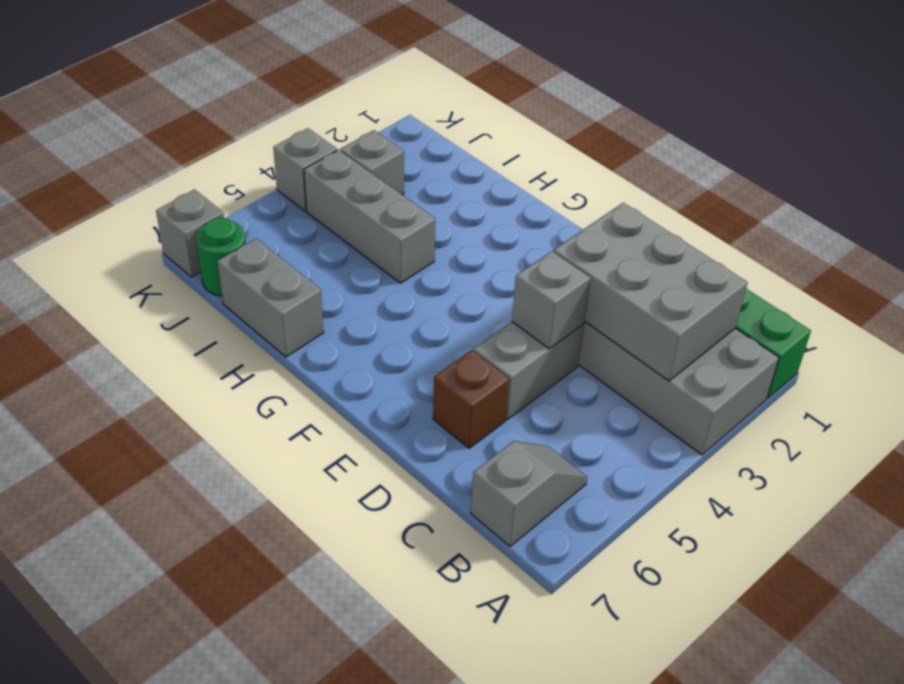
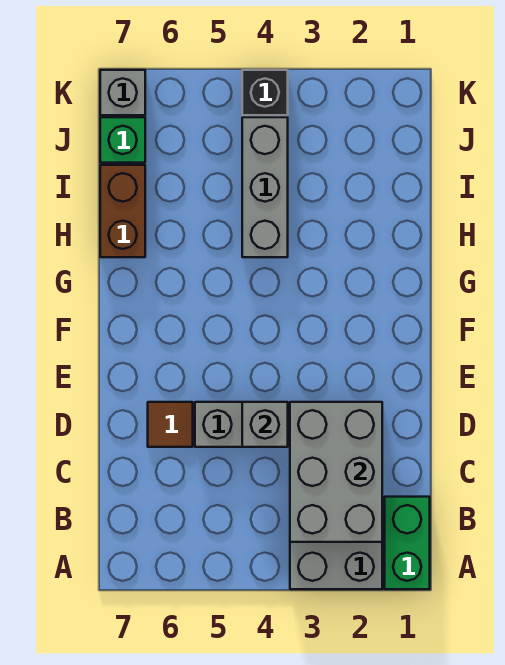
grey 1x2 slope [471,441,587,546] -> none
brown 1x1 brick [433,350,509,448] -> brown 1x1 tile [148,402,193,447]
grey 1x2 brick [217,238,324,357] -> brown 1x2 brick [100,165,145,257]
grey 1x1 brick [340,130,404,195] -> none
green 1x1 round brick [196,218,246,296] -> green 1x1 brick [100,117,145,163]
grey 1x1 brick [273,128,337,211] -> black 1x1 brick [242,70,288,115]

